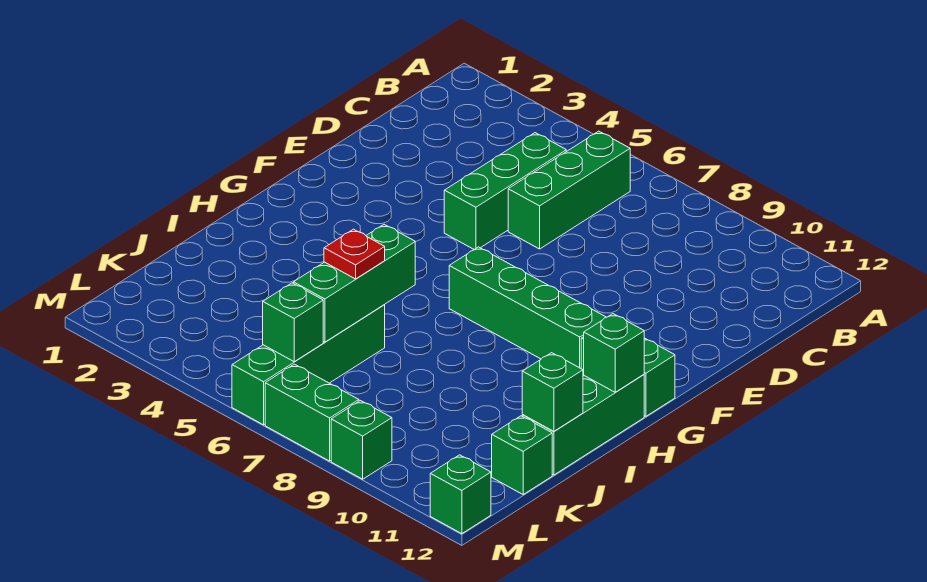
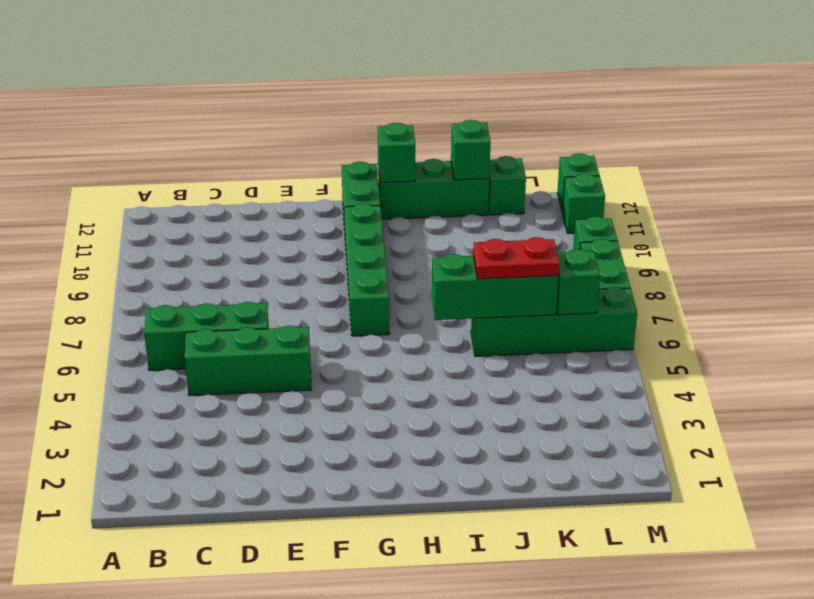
red 1x1 plate [324,229,385,279] -> red 1x2 plate [473,237,559,279]
none -> green 1x1 brick [562,174,605,233]

